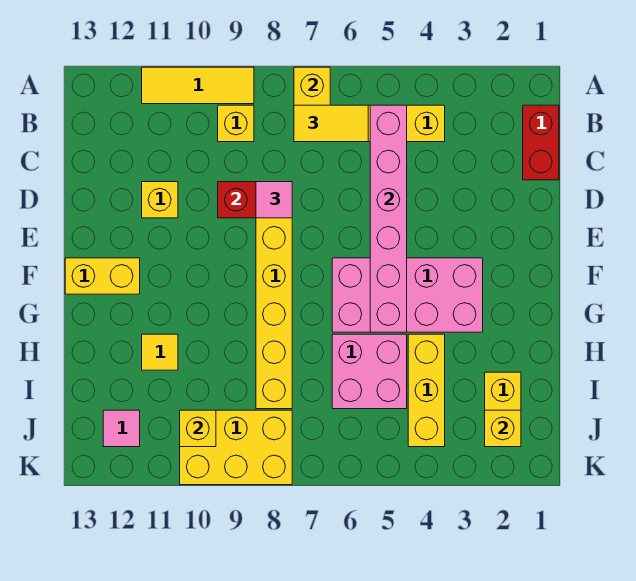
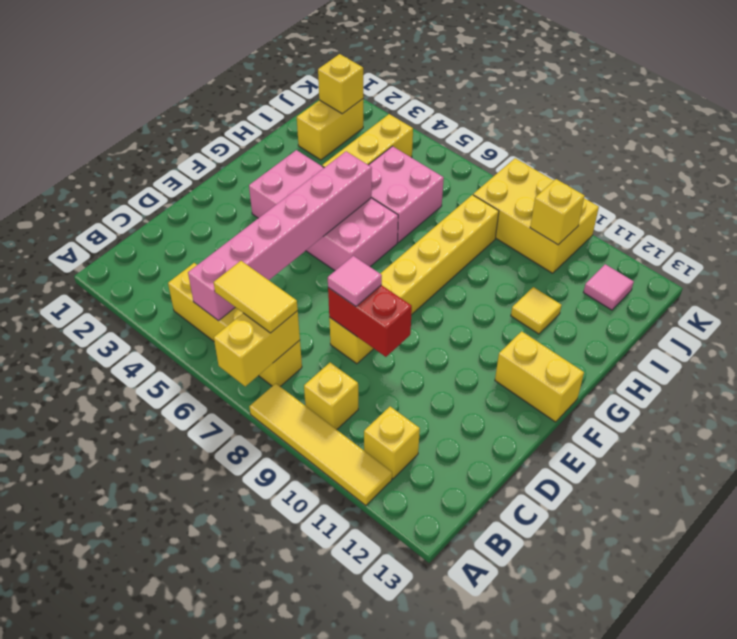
yellow 1x3 tile [142,67,254,104] -> yellow 1x4 tile [249,383,392,506]
red 1x2 brick [523,105,559,180] -> none
yellow 1x1 brick [142,182,178,218] -> yellow 1x1 brick moved to [364,407,420,479]

